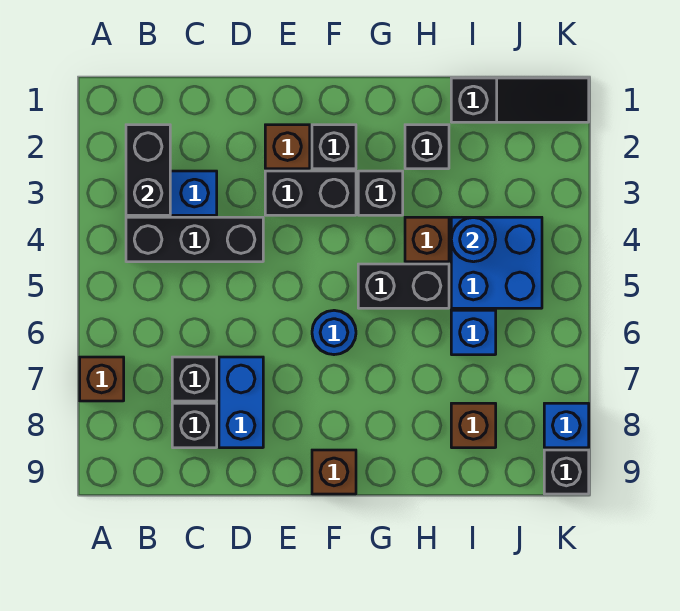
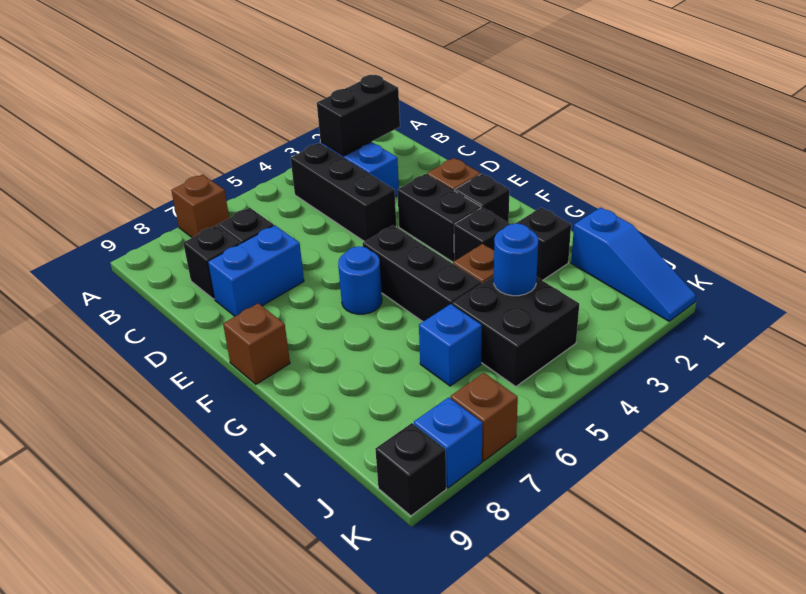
black 1x2 brick [358,264,449,308] -> black 1x3 brick [363,225,481,322]
black 1x3 slope [451,78,589,122] -> blue 1x3 slope [571,207,696,321]
blue 2x2 brick [451,217,542,308] -> black 2x2 brick [452,276,579,387]
brown 1x1 brick [451,403,496,448] -> brown 1x1 brick moved to [450,373,518,461]

